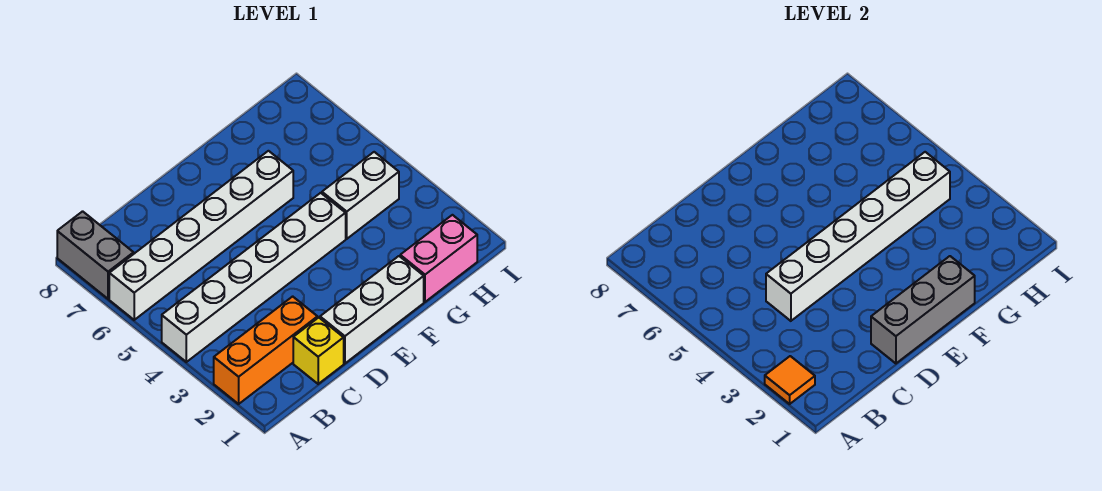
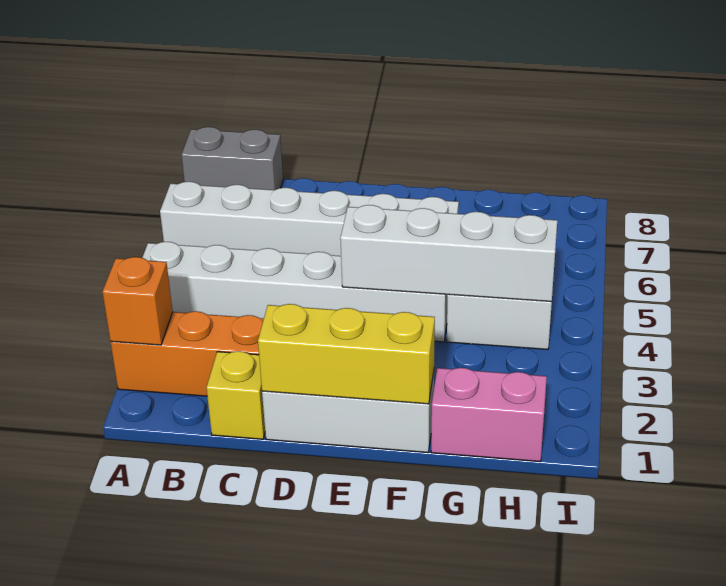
orange 1x1 tile [765,356,815,404] -> orange 1x1 brick [102,257,173,345]
grey 1x2 brick [57,211,134,299] -> grey 1x2 brick turned to [181,127,283,190]
white 1x6 brick [766,152,950,321] -> white 1x4 brick [340,205,557,302]
grey 1x3 brick [871,256,975,363] -> yellow 1x3 brick [258,304,435,404]

